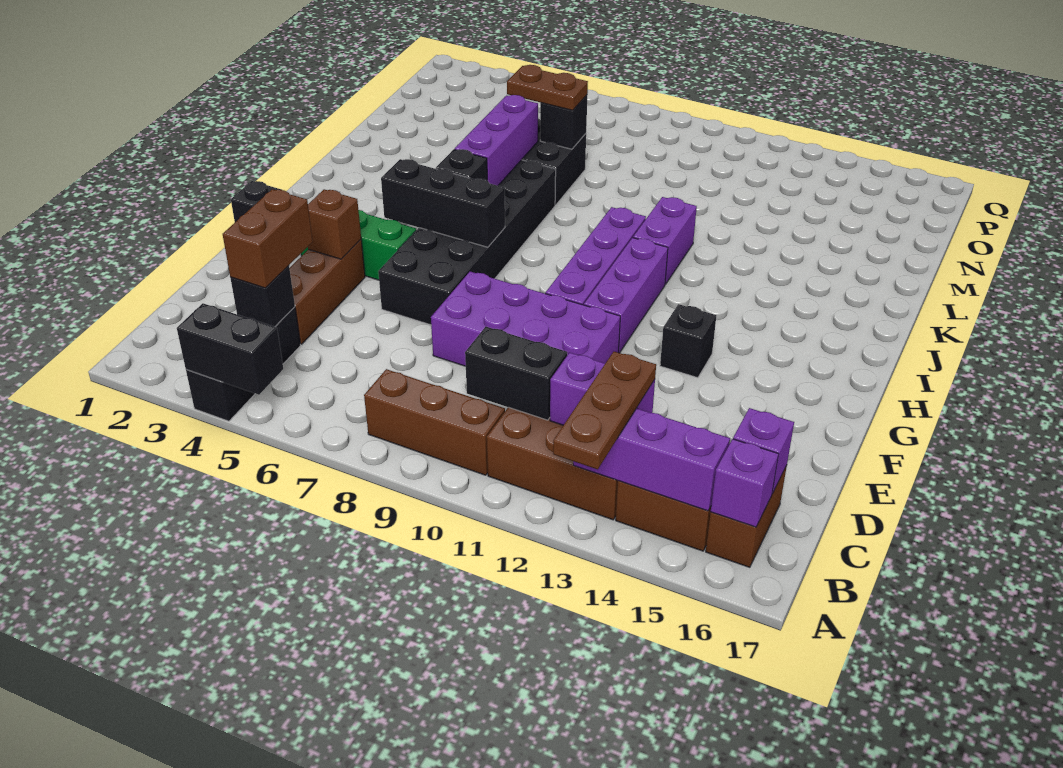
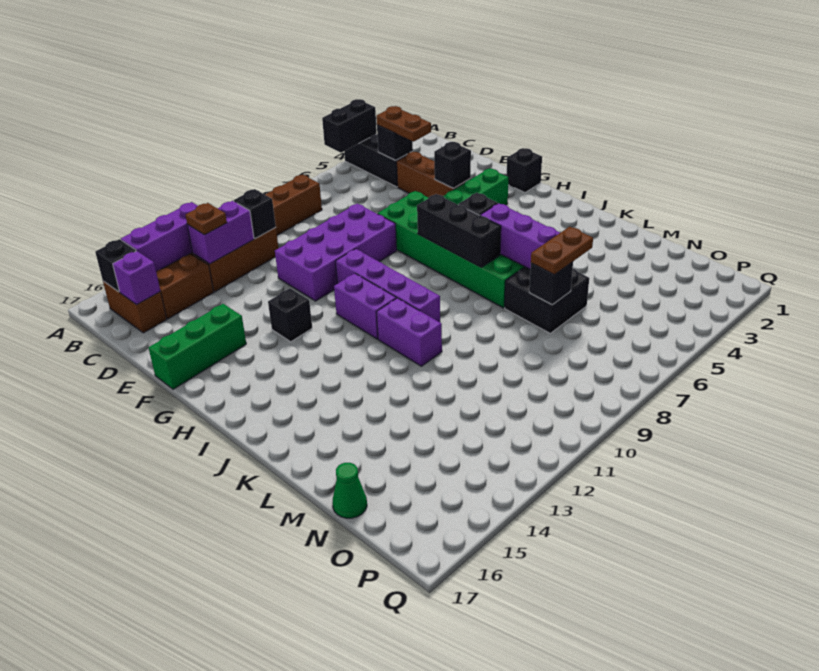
brown 1x3 plate [553,352,656,469] -> brown 1x1 plate [186,203,227,235]
purple 1x1 brick [711,439,778,527] -> black 1x1 brick [95,239,136,292]
brown 1x2 brick [223,189,313,288] -> brown 1x2 plate [376,106,431,142]
black 1x2 brick [465,327,567,420] -> black 1x1 brick [234,189,276,239]
brown 1x1 brick [308,189,361,259] -> black 1x1 brick [434,142,471,188]
black 2x6 brick [378,160,556,325] -> green 2x6 brick [378,191,524,308]
none -> green 1x3 brick [148,304,246,389]
purple 1x3 brick [584,238,668,353] -> purple 1x2 brick [334,273,396,339]
black 1x3 brick [381,159,505,247] -> black 1x3 brick turned to [417,194,501,268]
none -> green 1x1 cone [332,463,367,518]

